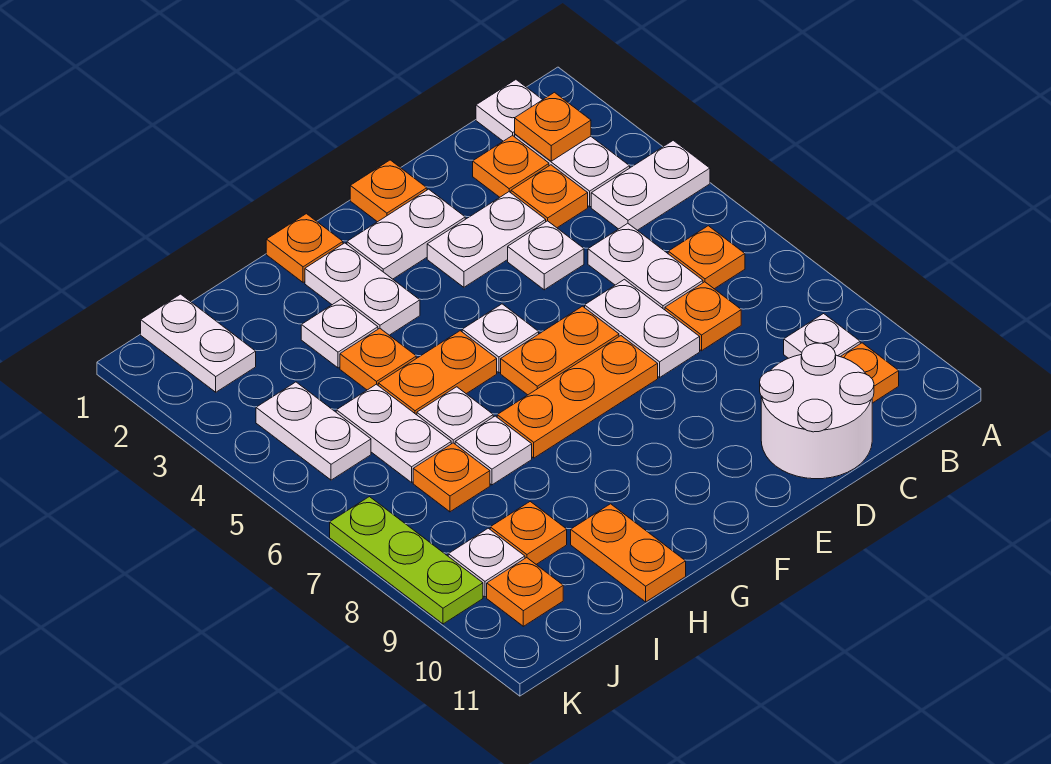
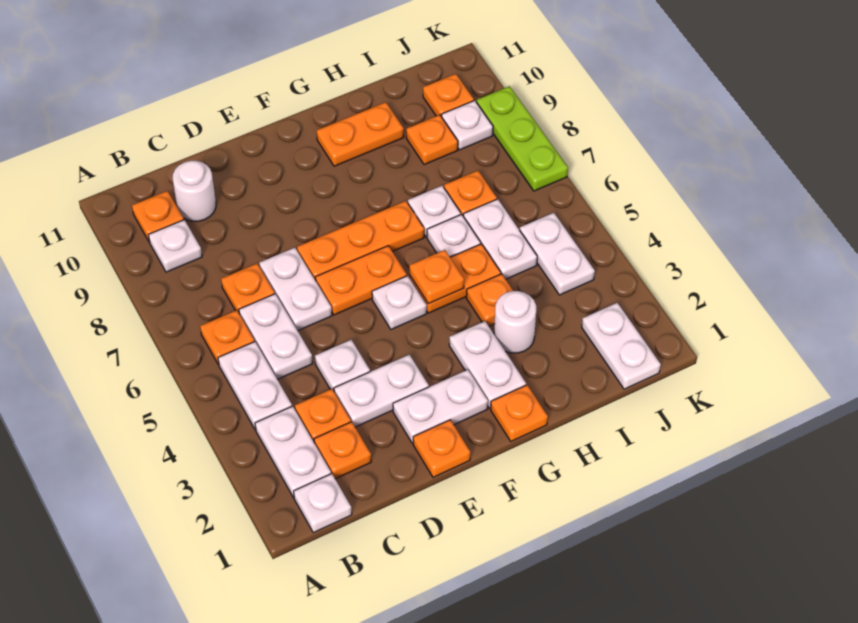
white 1x2 plate [591,140,710,230] -> white 1x2 plate turned to [218,342,292,430]
orange 1x1 plate [515,92,591,161] -> orange 1x1 plate moved to [409,250,464,304]
white 2x2 round brick [760,343,874,479] -> white 1x1 round brick [173,161,216,221]
white 1x1 plate [301,299,378,368] -> white 1x1 round brick [494,291,536,353]
orange 1x2 plate [571,504,686,602] -> orange 1x2 plate turned to [317,102,404,166]

